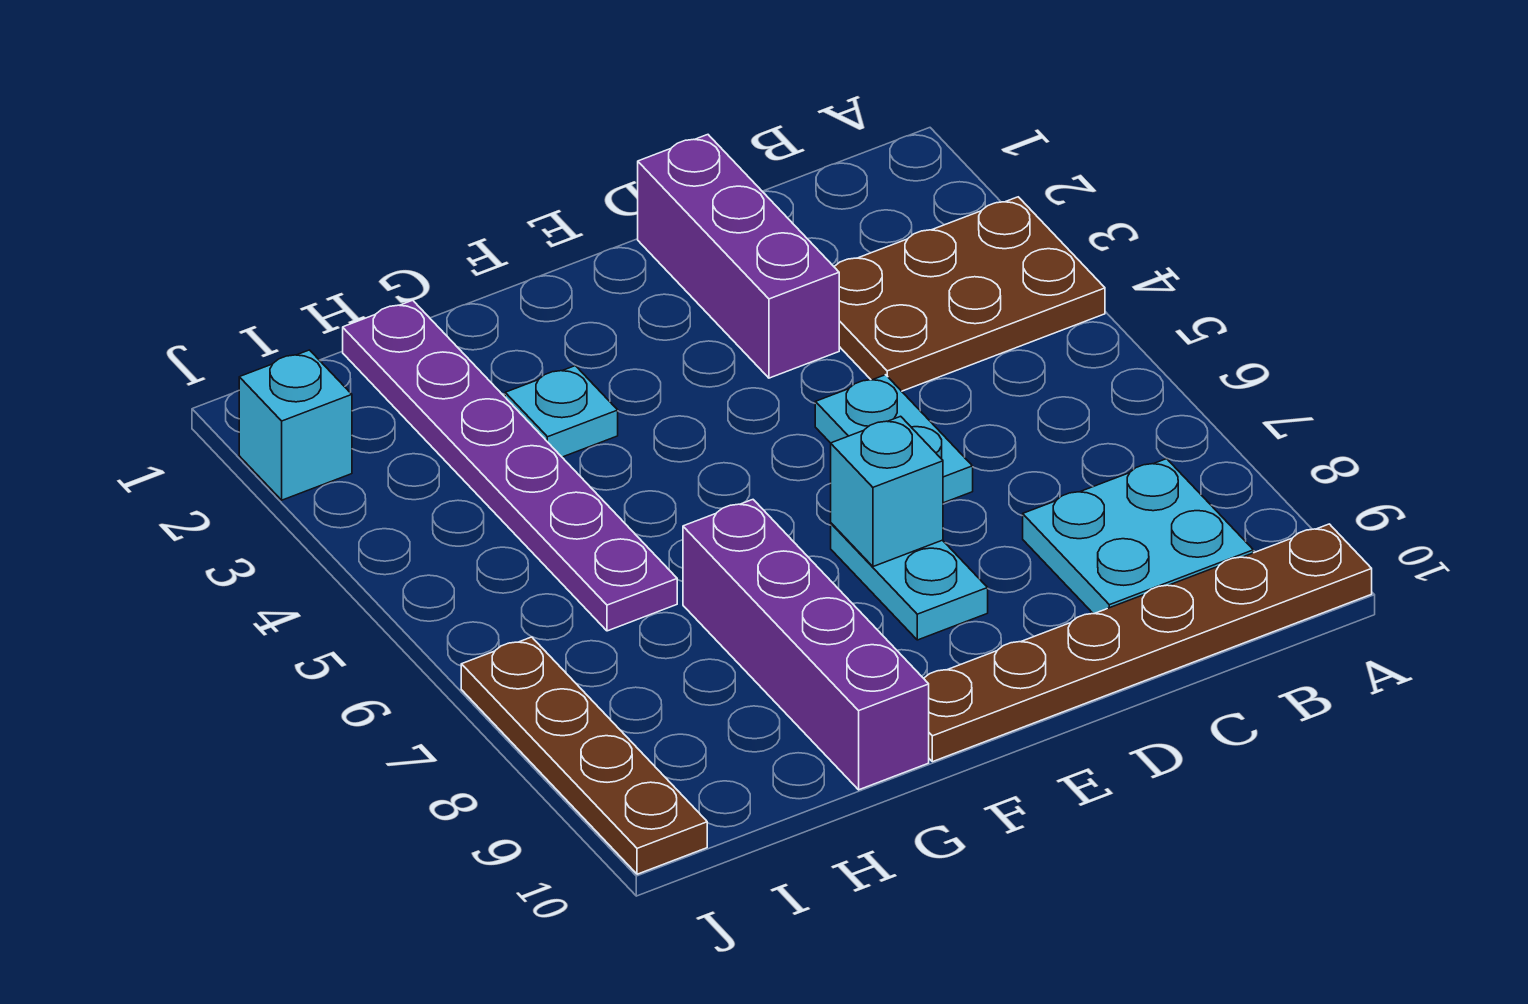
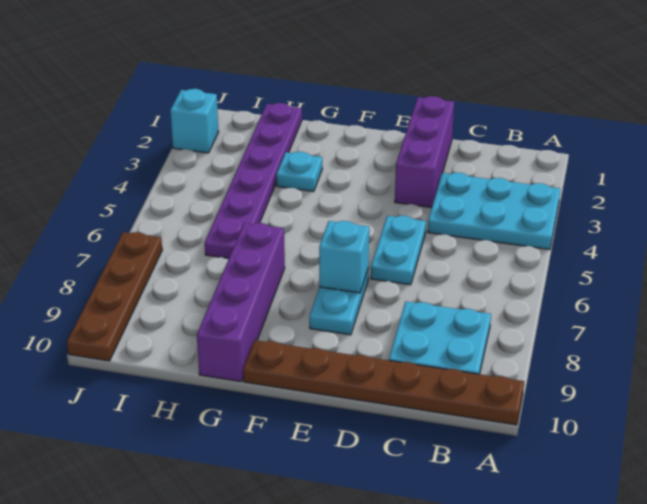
brown 2x3 plate [834,197,1105,391] -> cyan 2x3 plate [428,173,560,250]

